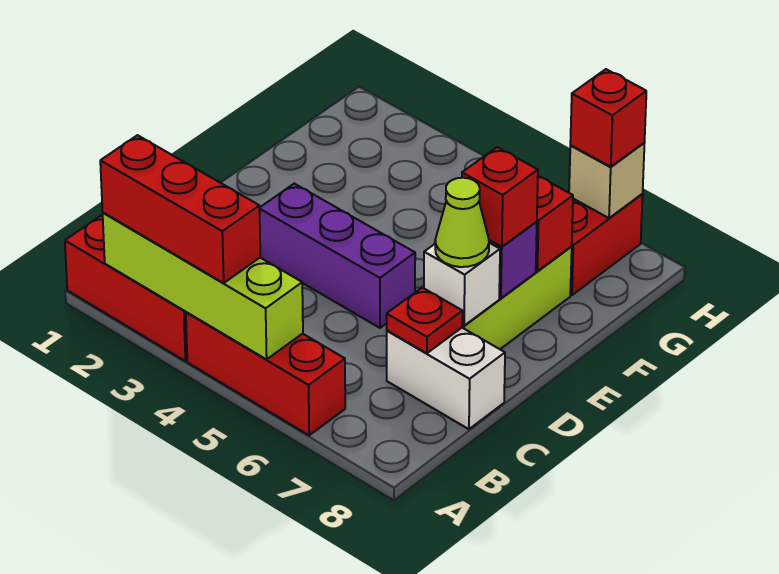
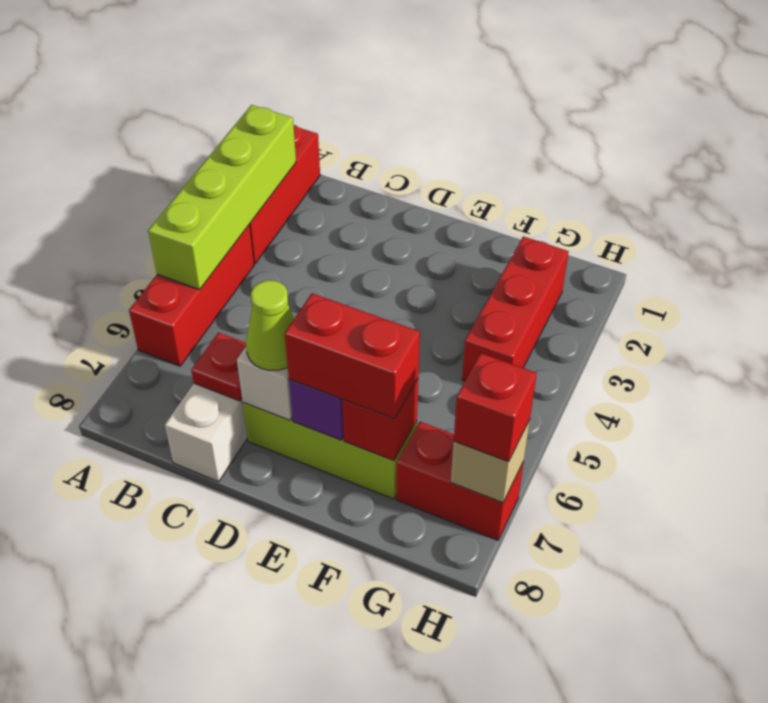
red 1x3 brick [100,135,260,283] -> red 1x3 brick moved to [462,236,569,381]
purple 1x3 brick [260,184,415,328] -> none
red 1x1 brick [462,147,538,247] -> red 1x2 brick [285,293,420,419]

